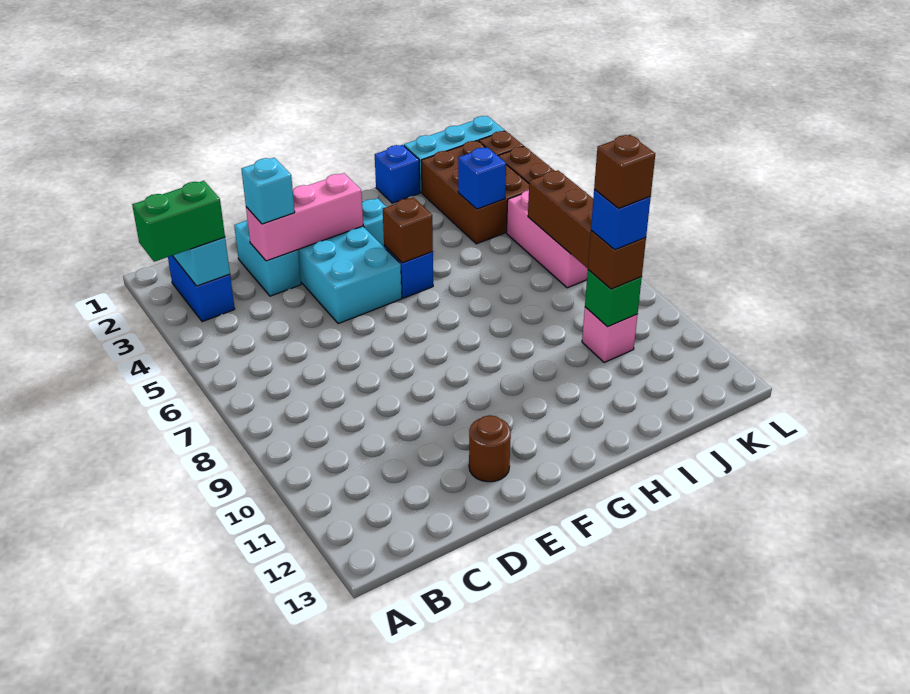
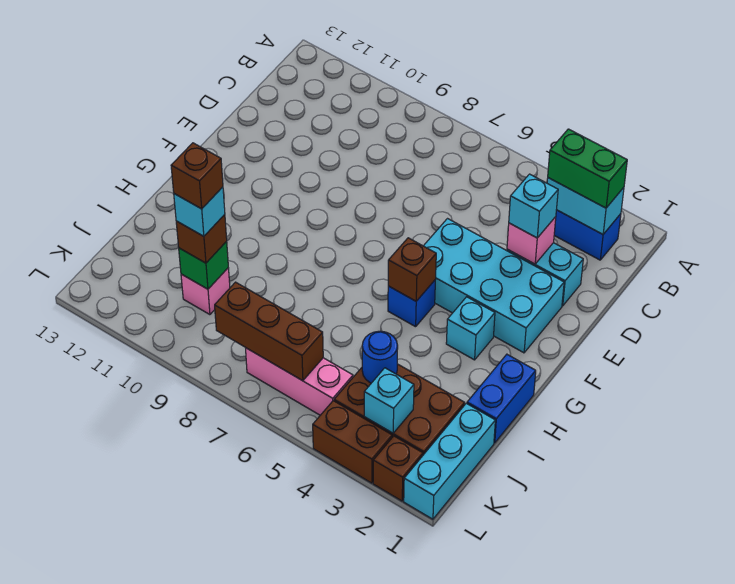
green 1x2 brick [132,181,225,262] -> green 1x2 brick turned to [548,129,627,208]
pink 1x3 brick [246,173,363,261] -> pink 1x1 brick [507,217,556,264]
brown 1x1 round brick [469,415,511,482] -> none
blue 1x1 brick [375,145,420,203] -> blue 1x2 brick [467,354,536,443]
blue 1x1 brick [458,147,506,209] -> blue 1x1 round brick [362,331,398,383]
blue 1x1 brick [591,190,651,250] -> cyan 1x1 brick [174,187,225,236]
none -> cyan 1x1 brick [364,368,414,433]

